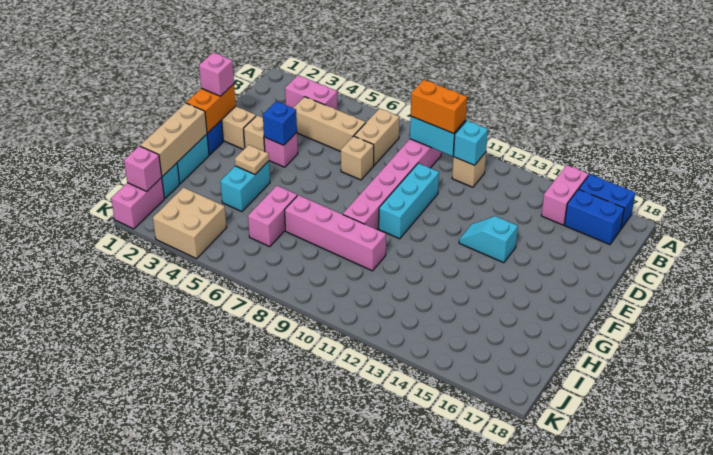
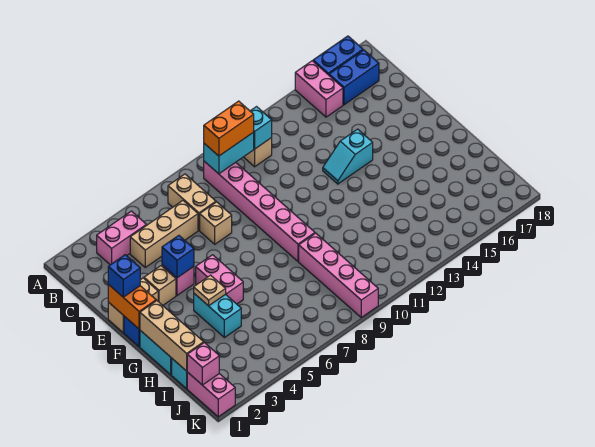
cyan 1x3 brick [379,163,439,239] -> none
pink 1x1 brick [199,53,234,96] -> blue 1x1 brick [108,255,140,297]
pink 1x2 brick [248,186,297,247] -> pink 1x2 brick moved to [196,255,243,304]
pink 1x4 brick [285,195,386,271] -> pink 1x4 brick turned to [299,233,378,317]
tan 2x2 brick [153,187,226,259] -> none

